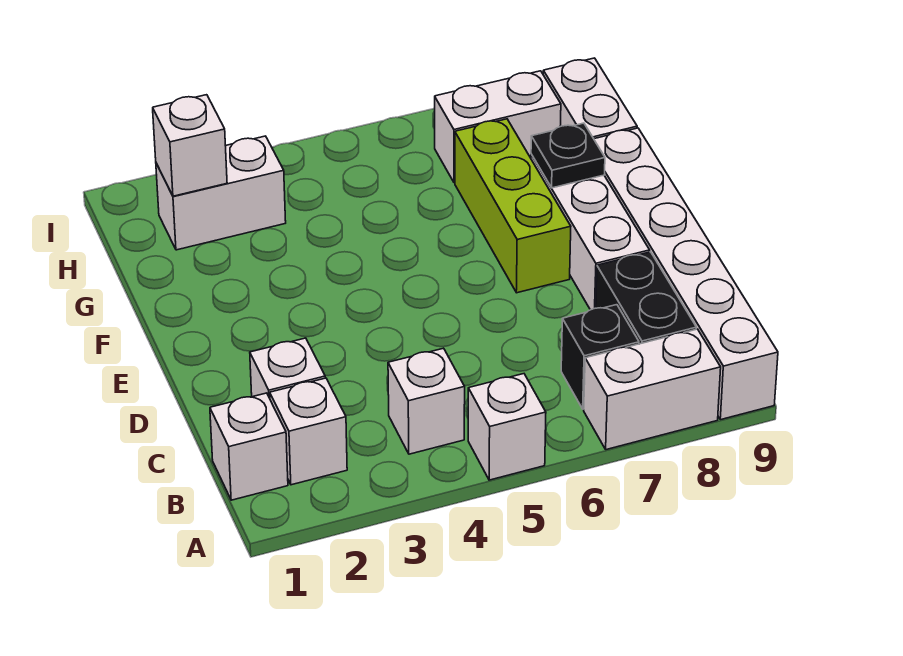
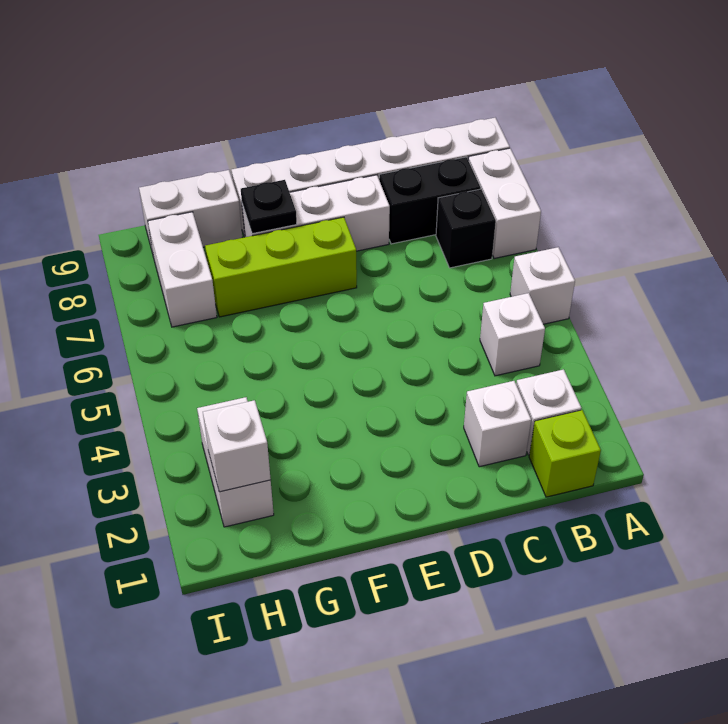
white 1x1 brick [210,393,288,500] -> lime 1x1 brick [529,410,601,497]

